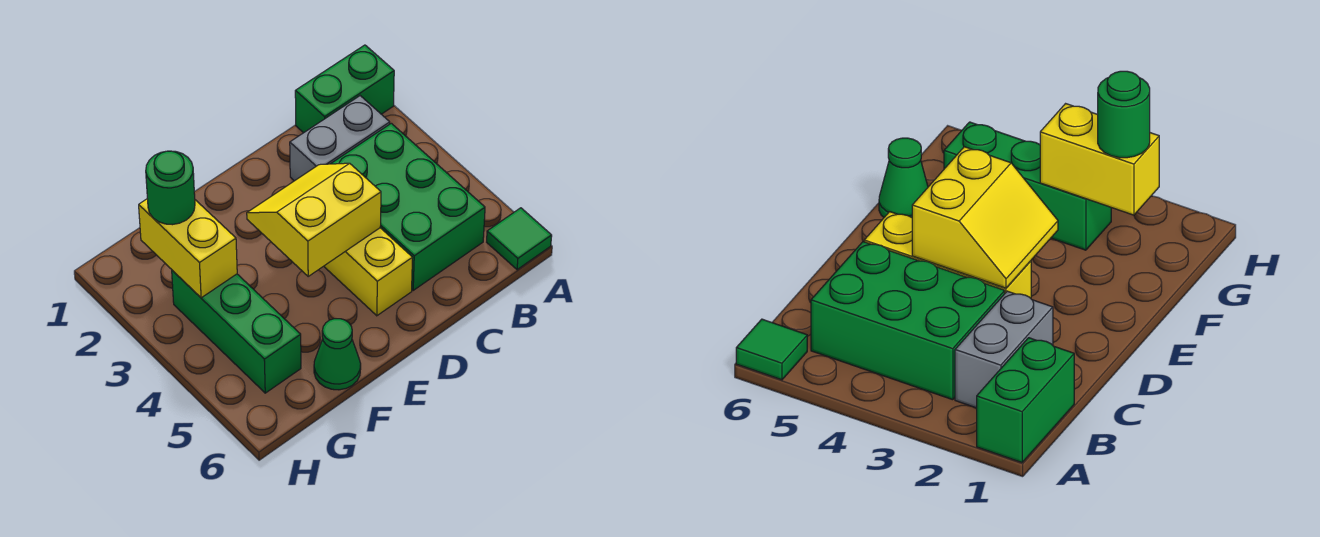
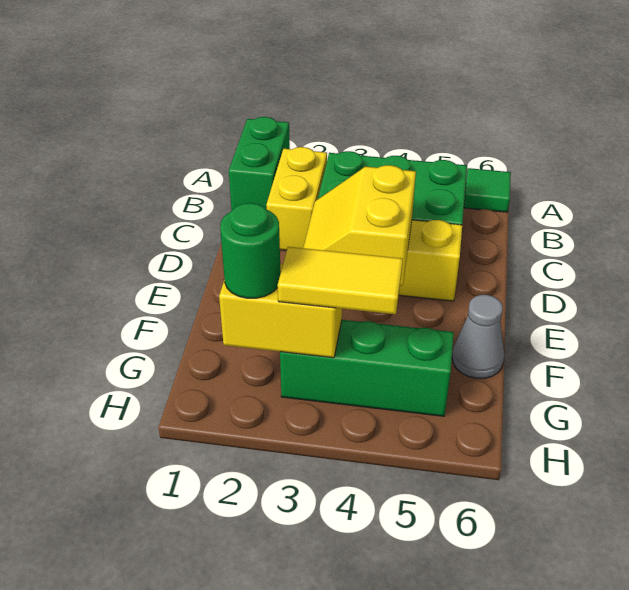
grey 1x2 brick [290,96,390,181] -> yellow 1x2 brick [266,147,327,250]
green 1x1 cone [314,319,361,390] -> grey 1x1 cone [452,295,504,378]
none -> yellow 1x2 tile [278,247,403,314]

